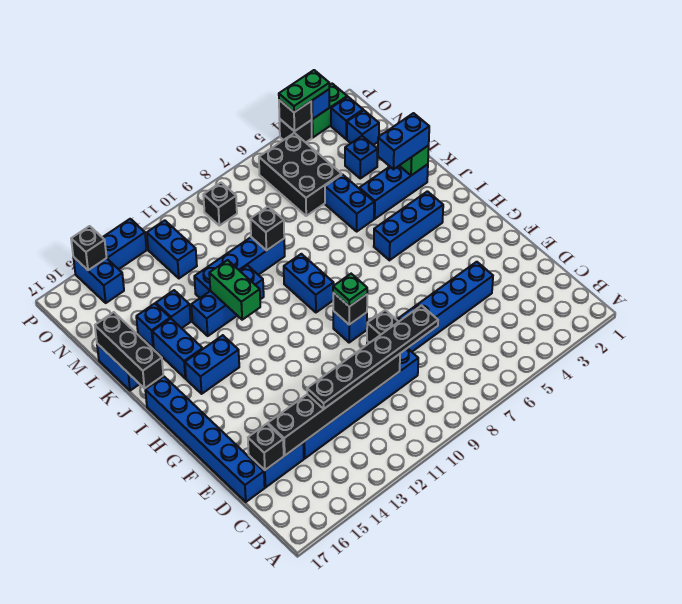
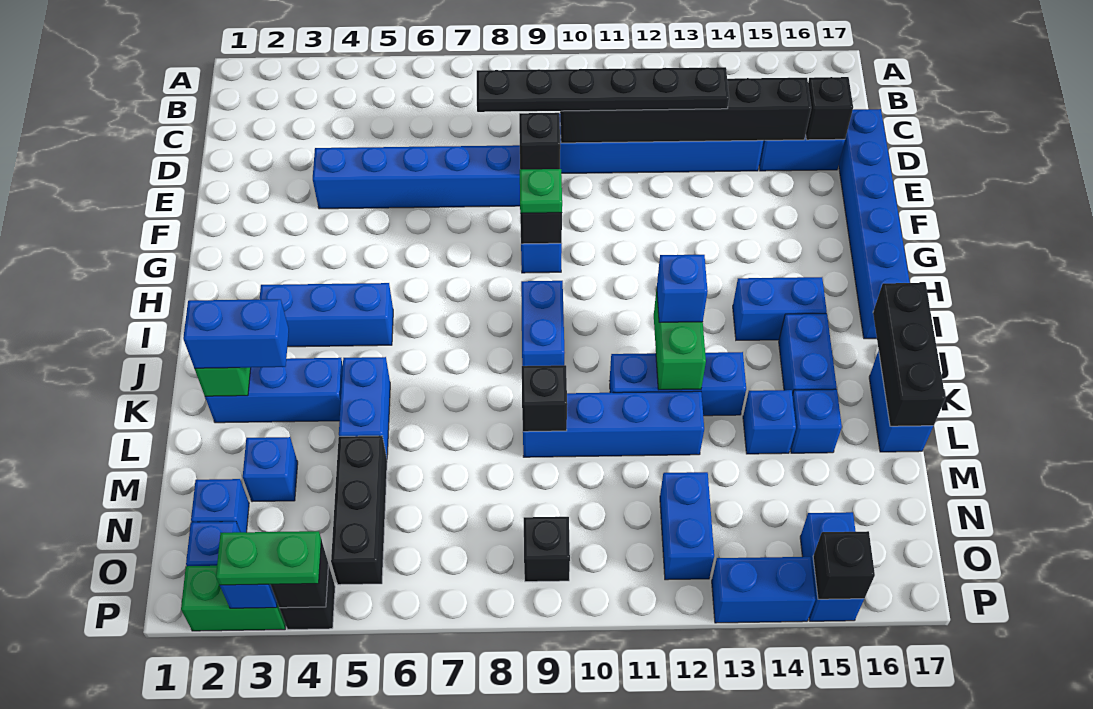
none -> blue 1x1 brick [657,255,708,322]
black 2x3 brick [259,133,342,216] -> black 1x3 brick [331,436,387,585]

